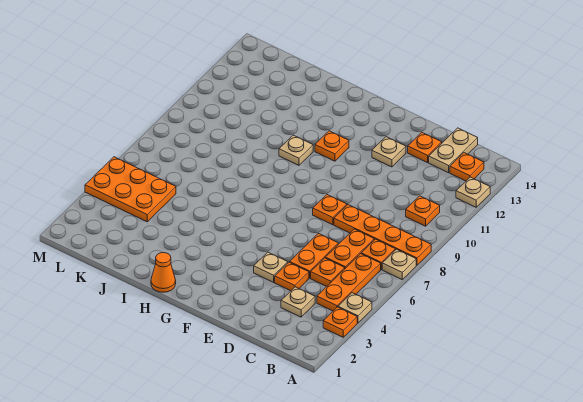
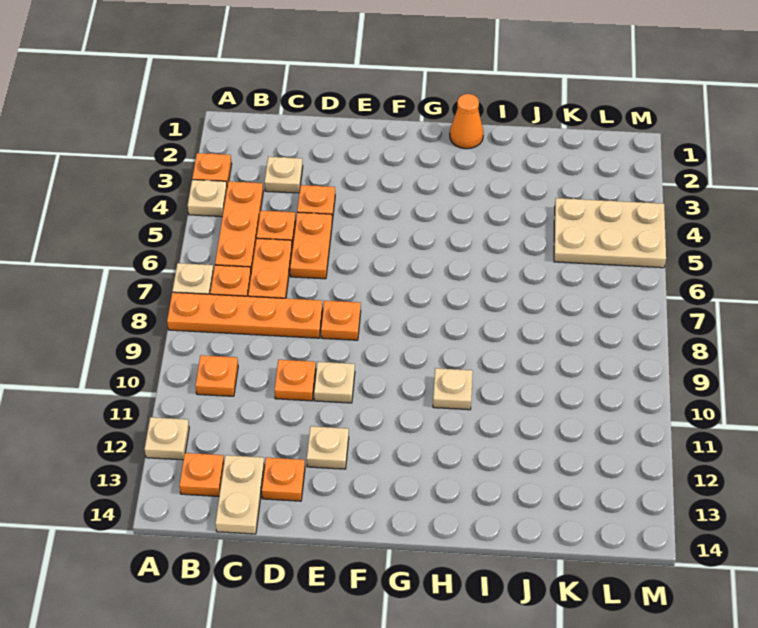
tan 1x1 plate [254,252,288,282] -> tan 1x1 plate moved to [314,362,355,403]
orange 1x1 plate [315,131,349,161] -> orange 1x1 plate moved to [274,360,316,401]
orange 2x3 plate [85,157,176,222] -> tan 2x3 plate [554,198,666,268]

